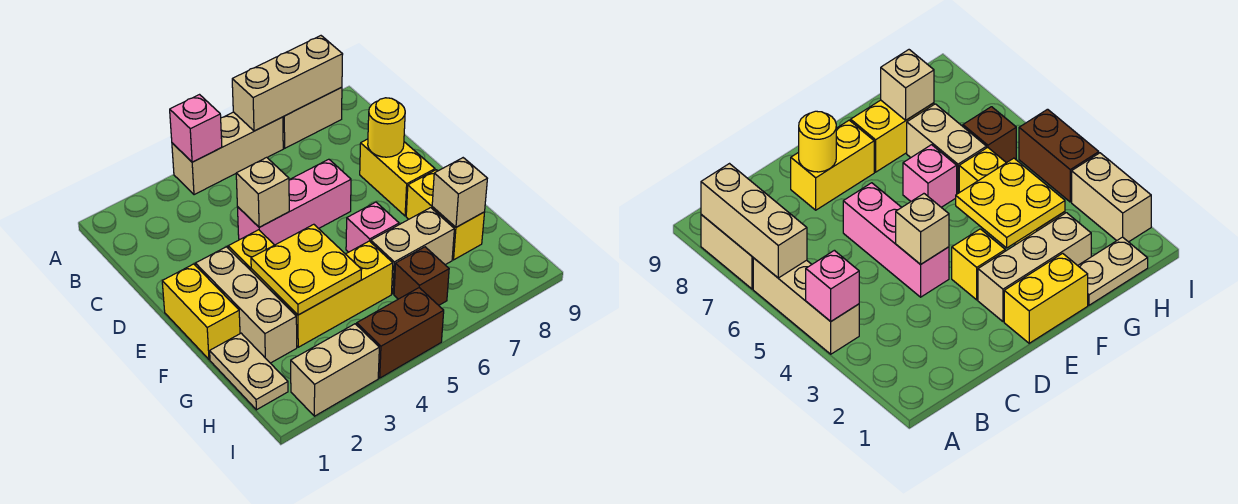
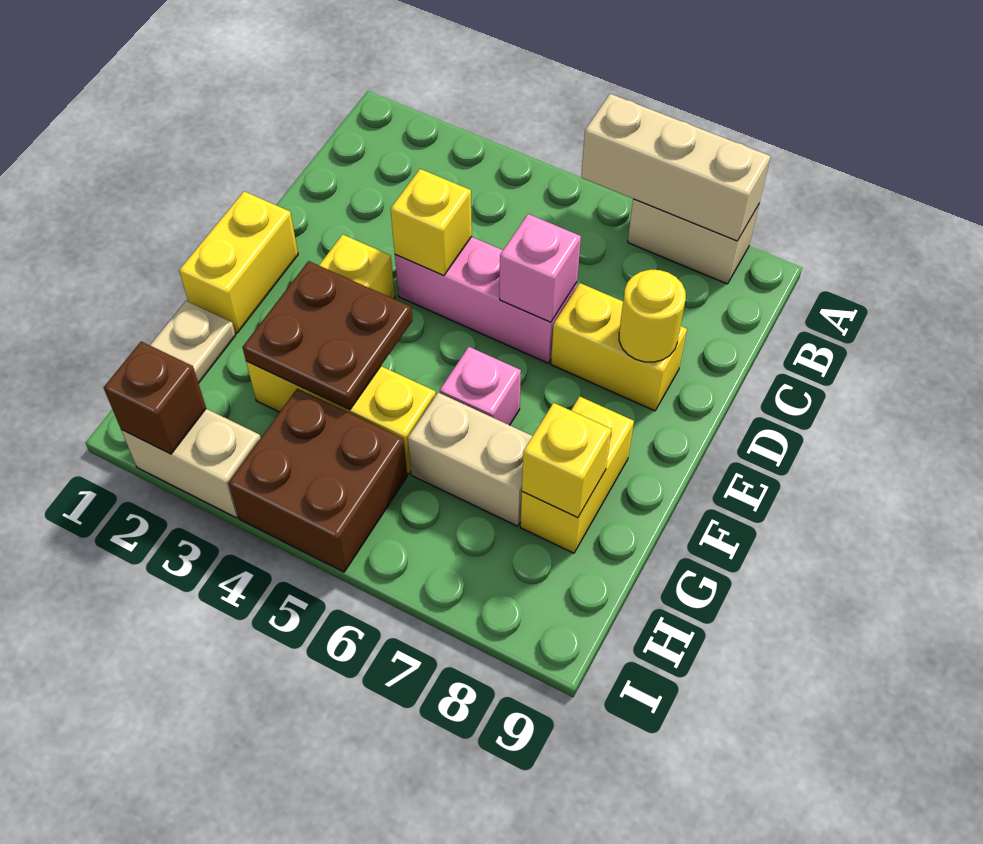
tan 1x3 brick [172,112,283,195] -> none
pink 1x1 brick [170,95,222,162] -> pink 1x1 brick moved to [500,214,581,322]
tan 1x1 brick [236,157,289,227] -> yellow 1x1 brick [391,169,472,275]
yellow 1x2 brick [360,139,435,216] -> yellow 1x2 brick turned to [551,283,687,411]
tan 1x3 brick [195,247,297,363] -> none
yellow 2x2 plate [251,224,362,315] -> brown 2x2 plate [242,261,412,410]
tan 1x1 brick [432,158,487,227] -> yellow 1x1 brick [522,403,611,518]
brown 1x1 brick [394,247,449,305] -> brown 1x1 brick moved to [104,341,206,454]
brown 1x2 brick [357,288,444,378] -> brown 2x2 brick [228,389,407,572]

